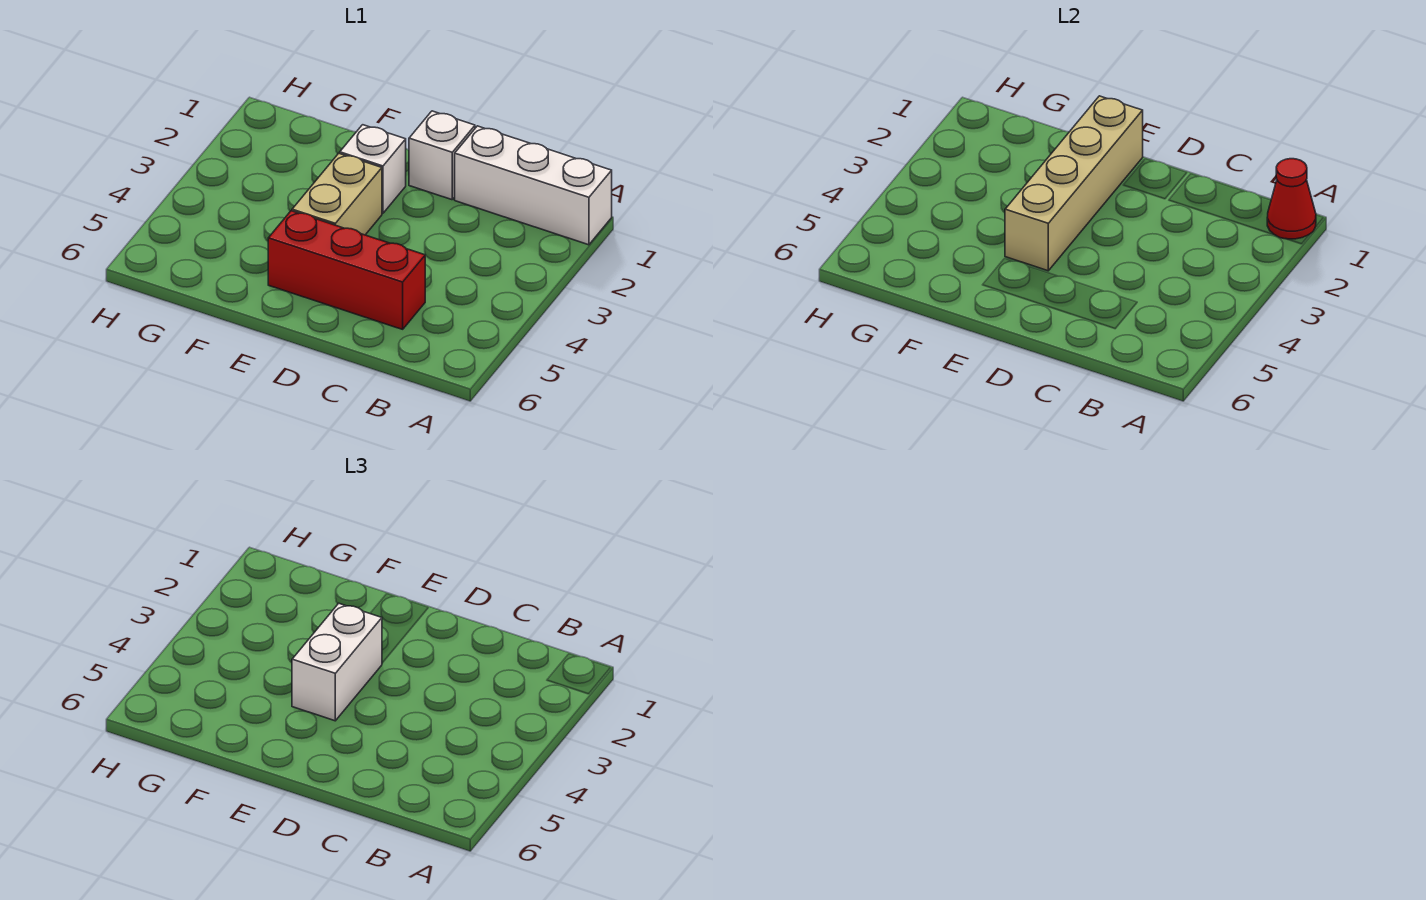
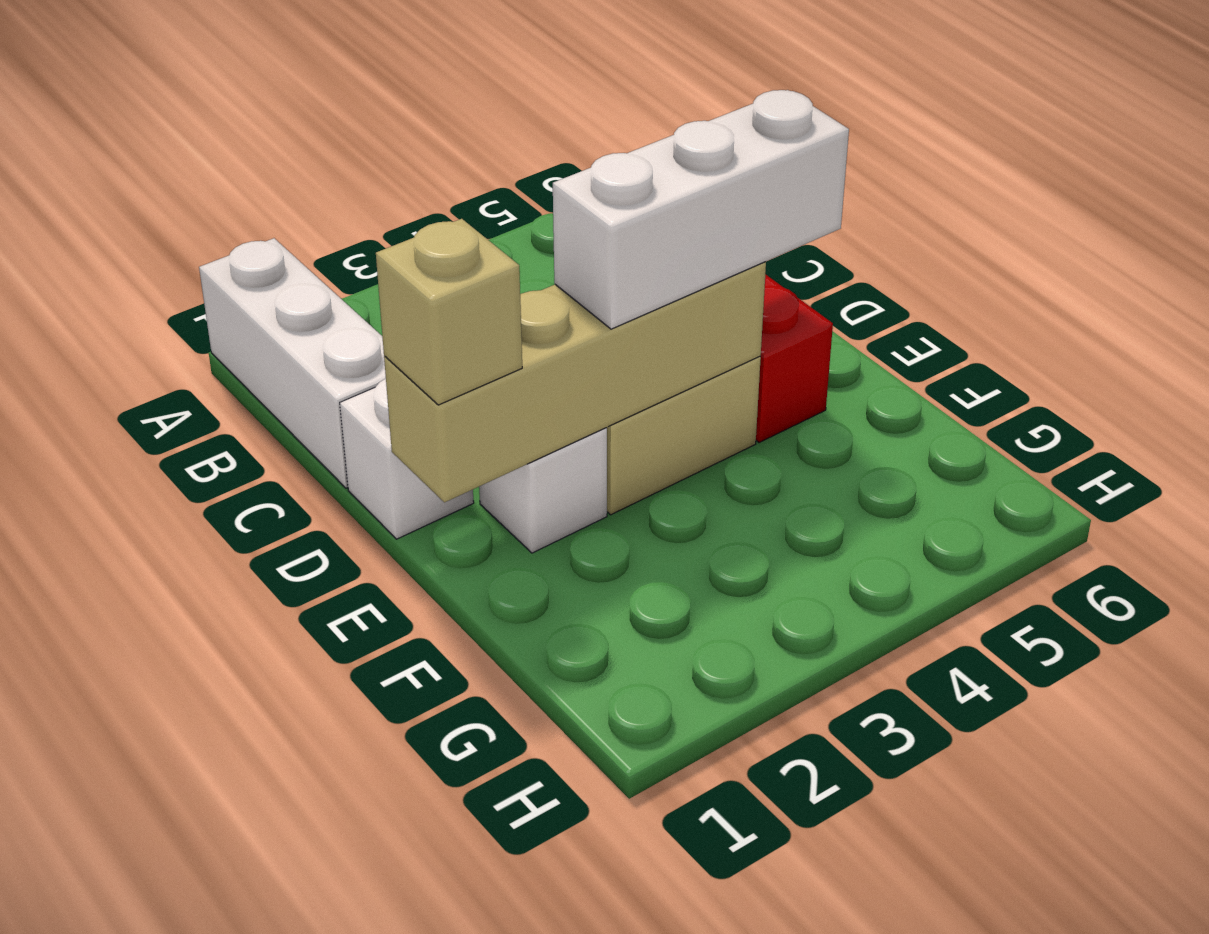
red 1x1 cone [1267,159,1316,239] -> none
none -> tan 1x1 brick [376,219,522,405]
white 1x2 brick [292,603,382,721] -> white 1x3 brick [553,90,849,329]

